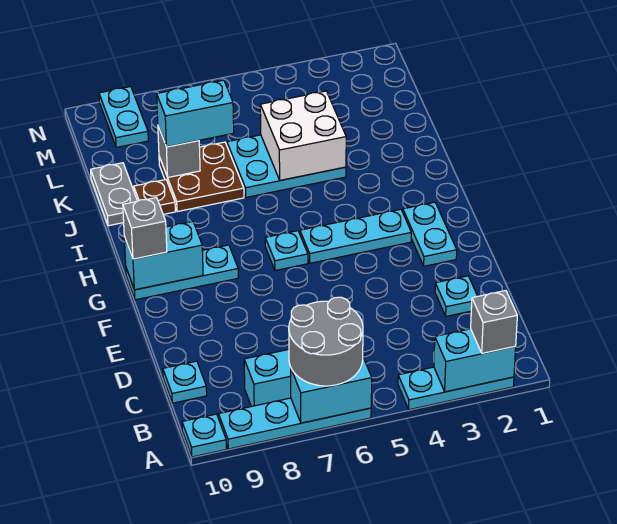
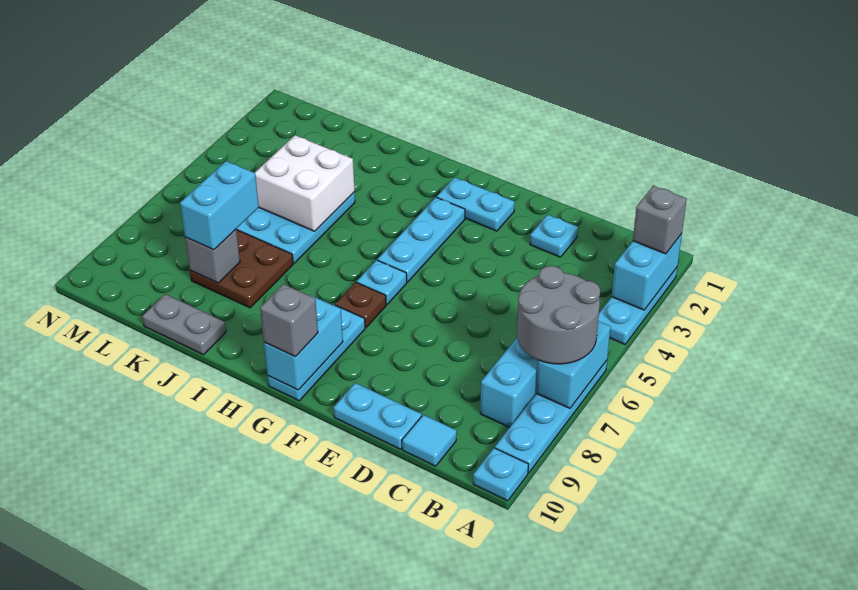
cyan 1x1 plate [163,361,207,403] -> cyan 1x1 tile [402,415,457,466]
brown 1x1 plate [134,180,175,214] -> brown 1x1 plate moved to [335,282,386,328]
cyan 1x2 plate [99,87,148,148] -> cyan 1x2 plate moved to [334,383,422,449]

